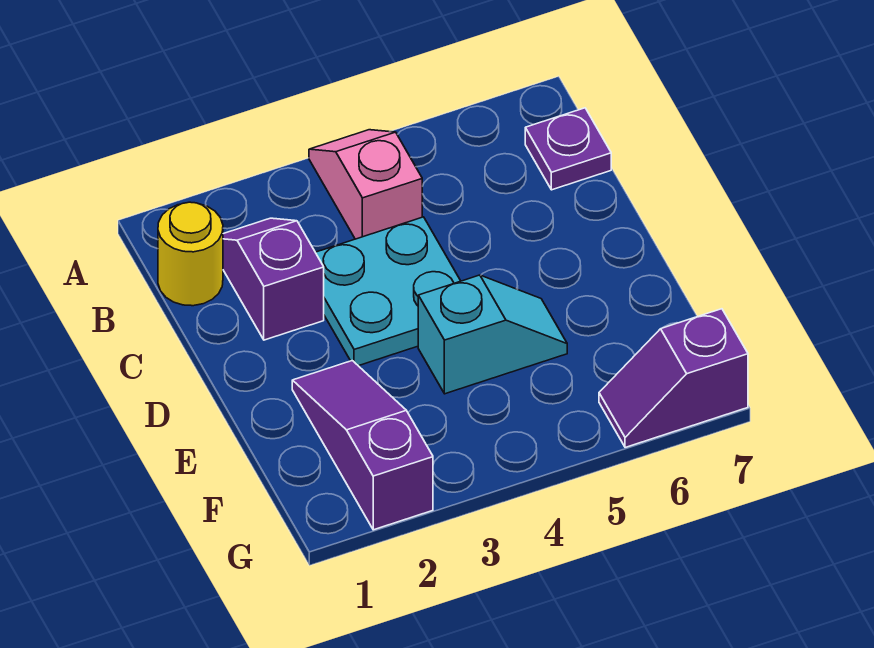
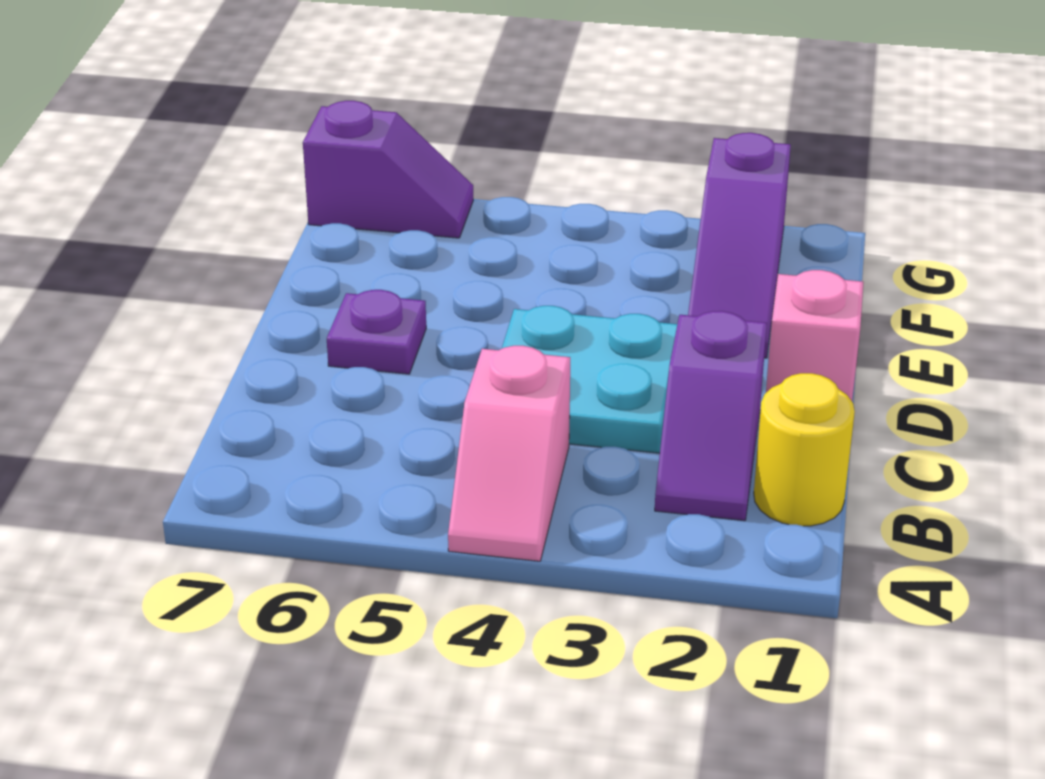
purple 1x1 plate [525,108,611,190] -> purple 1x1 plate moved to [327,290,426,374]
none -> pink 1x1 brick [766,270,864,401]
cyan 1x2 slope [418,275,567,394] -> none

